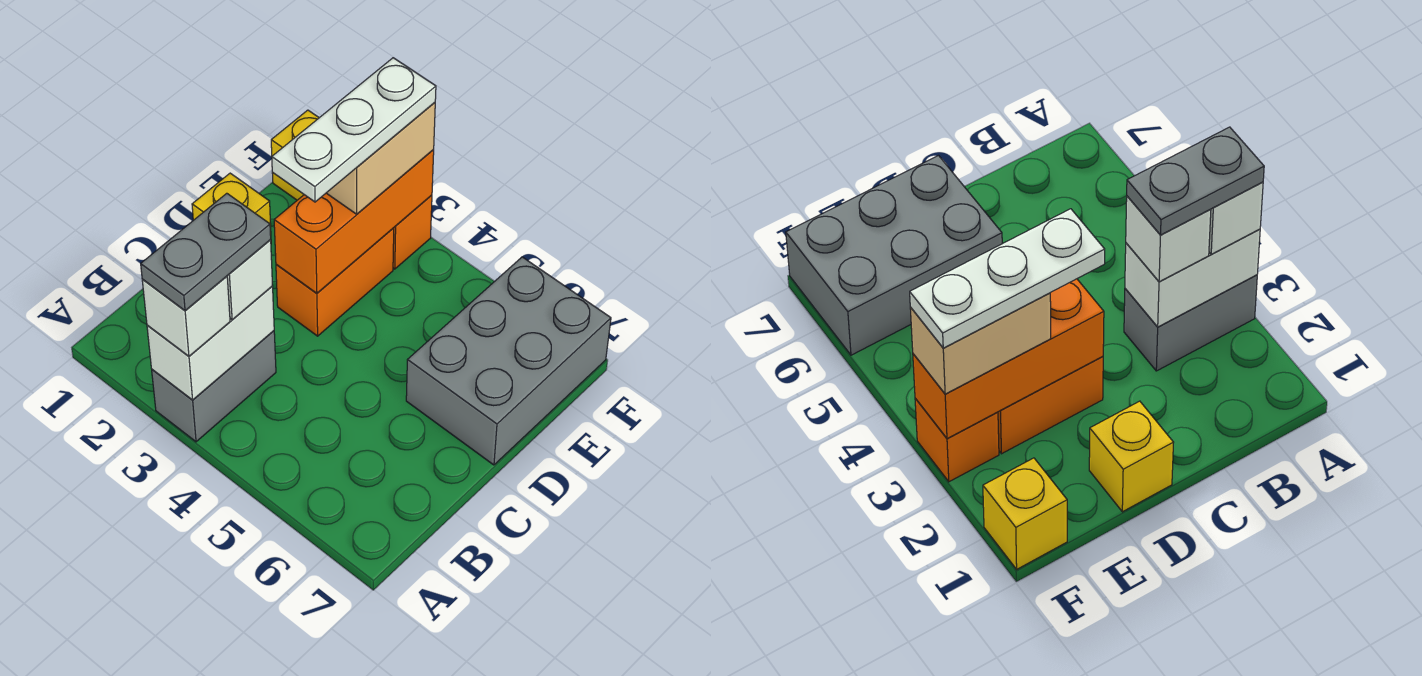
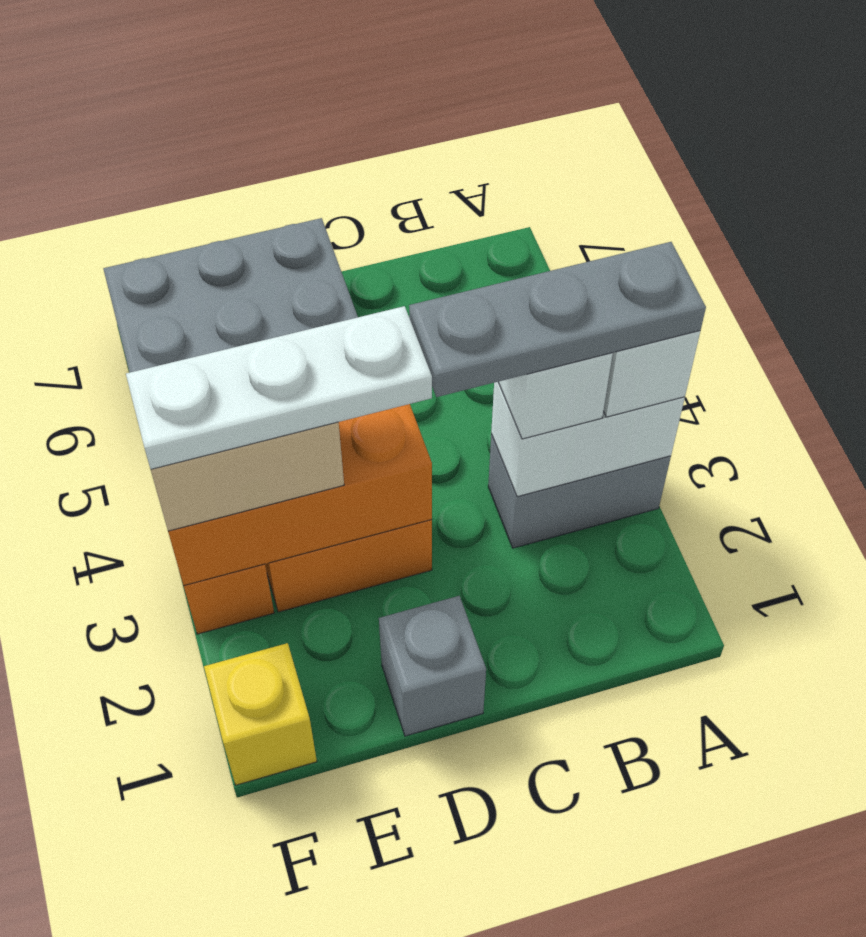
grey 1x2 plate [141,193,271,311] -> grey 1x3 plate [409,242,706,397]
yellow 1x1 brick [192,173,271,235] -> grey 1x1 brick [379,596,486,736]

